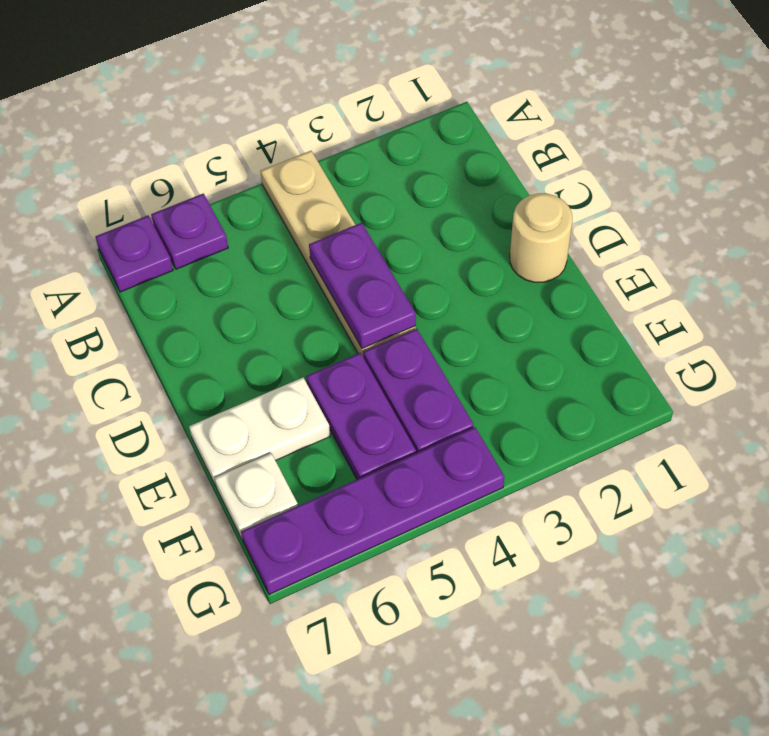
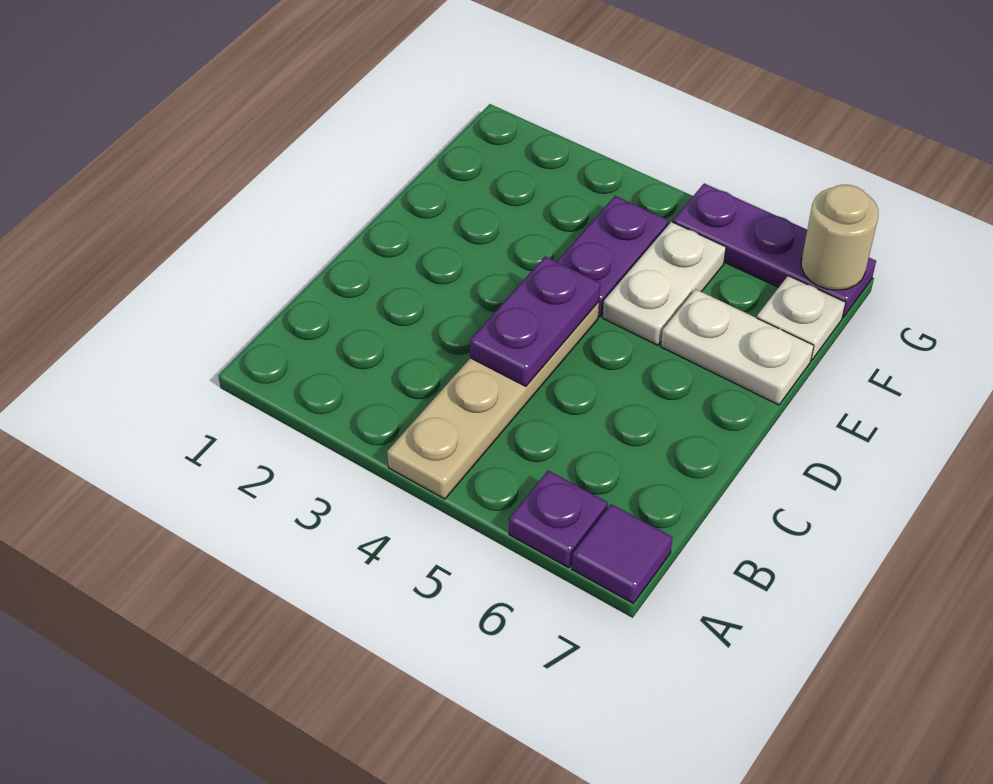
purple 1x1 plate [95,216,173,292] -> purple 1x1 tile [572,504,673,603]
tan 1x1 round brick [510,193,572,282] -> tan 1x1 round brick moved to [801,185,878,290]
purple 1x2 plate [306,353,416,480] -> white 1x2 plate [603,222,726,345]
purple 1x4 plate [241,427,504,594] -> purple 1x3 plate [673,183,876,317]

